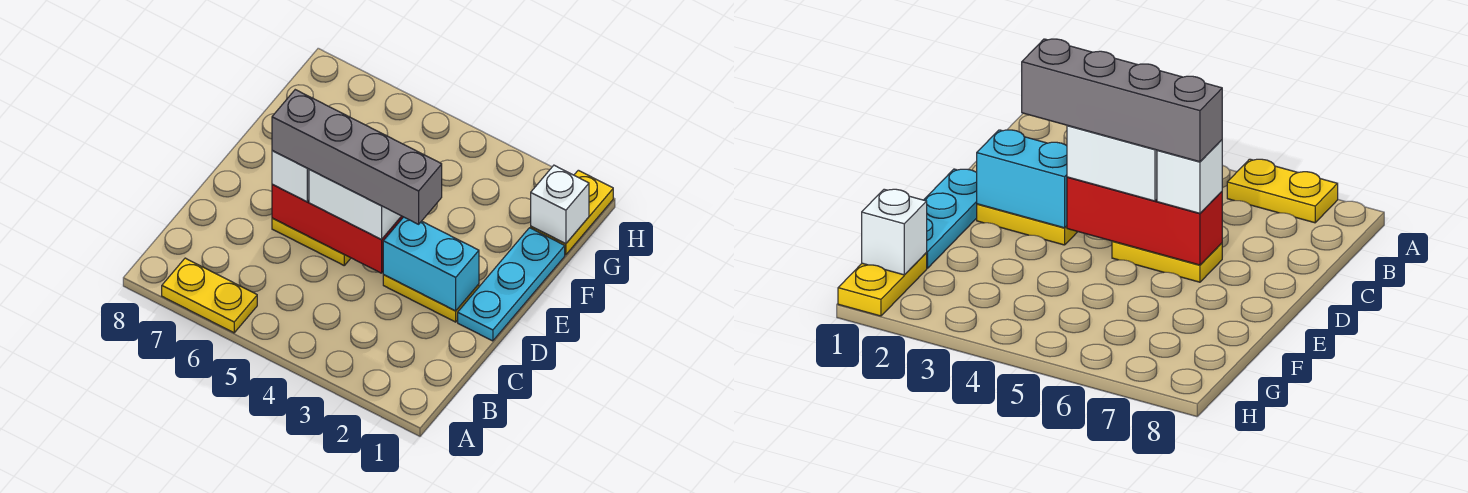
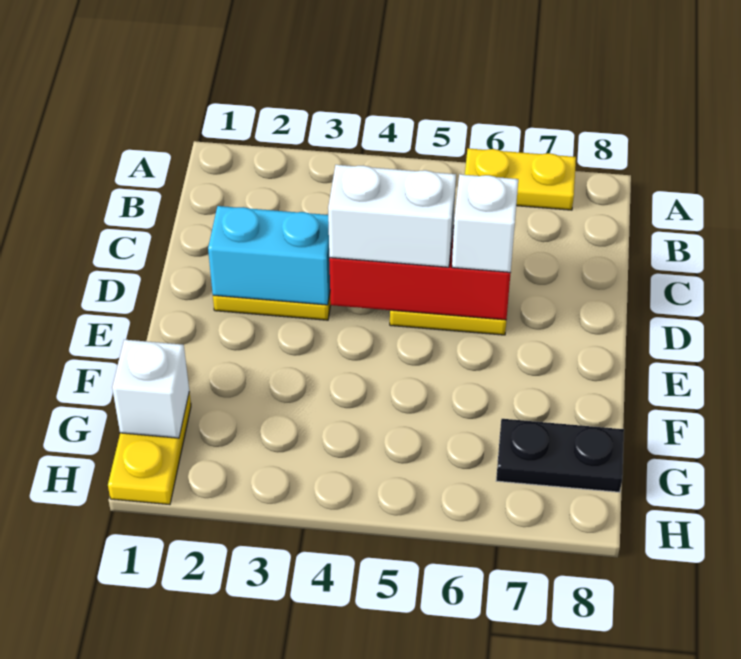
cyan 1x3 plate [458,228,565,341] -> none
grey 1x4 brick [272,90,442,224] -> none
none -> black 1x2 plate [496,419,624,492]

